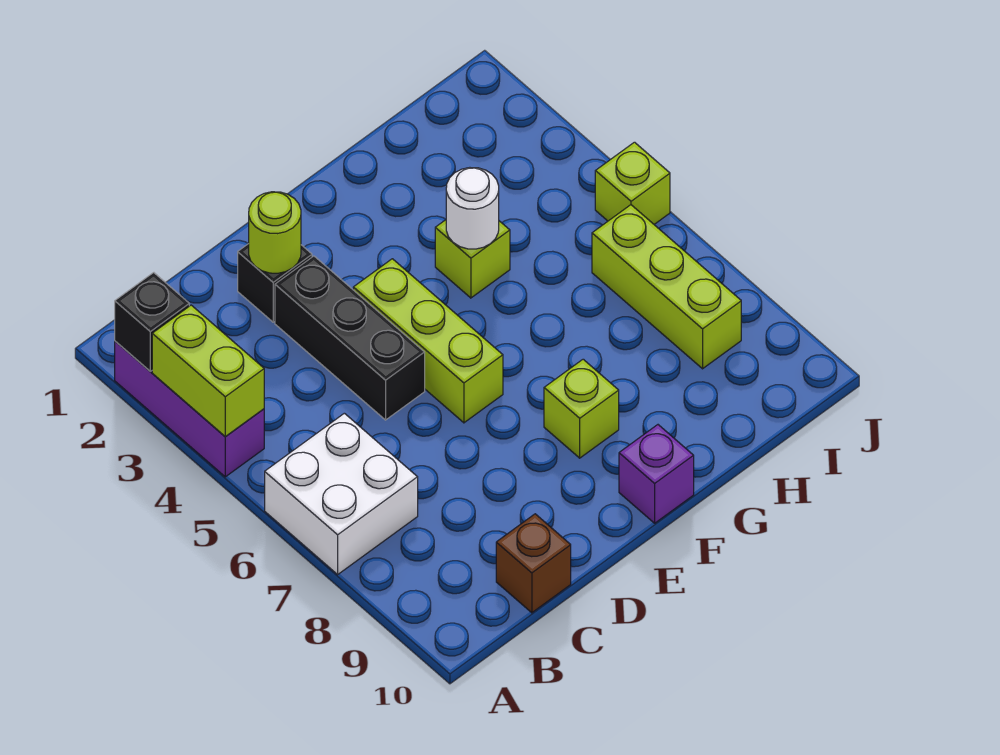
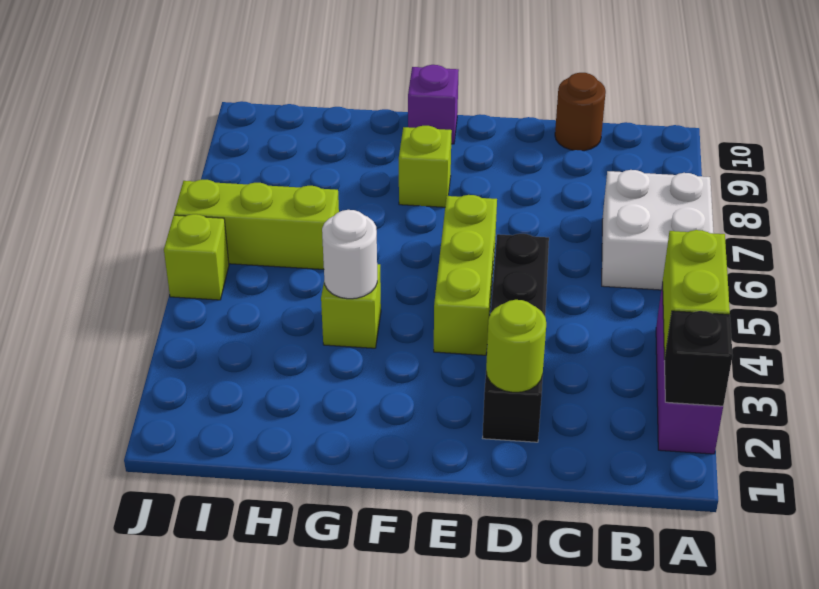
brown 1x1 brick [496,514,571,613] -> brown 1x1 round brick [555,73,606,151]
lime 1x3 brick [592,205,741,369] -> lime 1x3 brick turned to [174,180,339,269]

